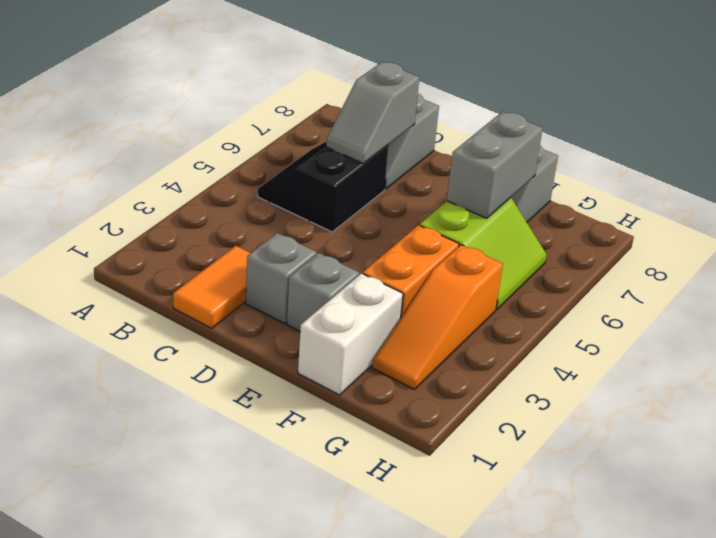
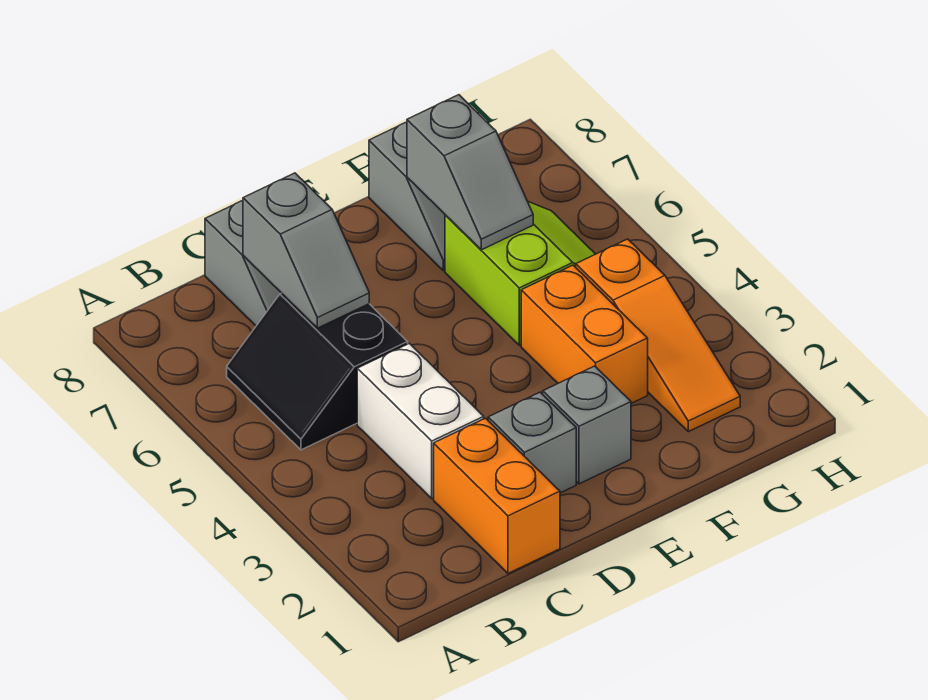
orange 1x2 tile [173,246,250,328] -> orange 1x2 brick [434,418,560,573]
white 1x2 brick [298,274,403,395] -> white 1x2 brick moved to [357,343,484,498]
grey 1x2 brick [447,111,543,218] -> grey 1x2 slope [407,95,533,250]

